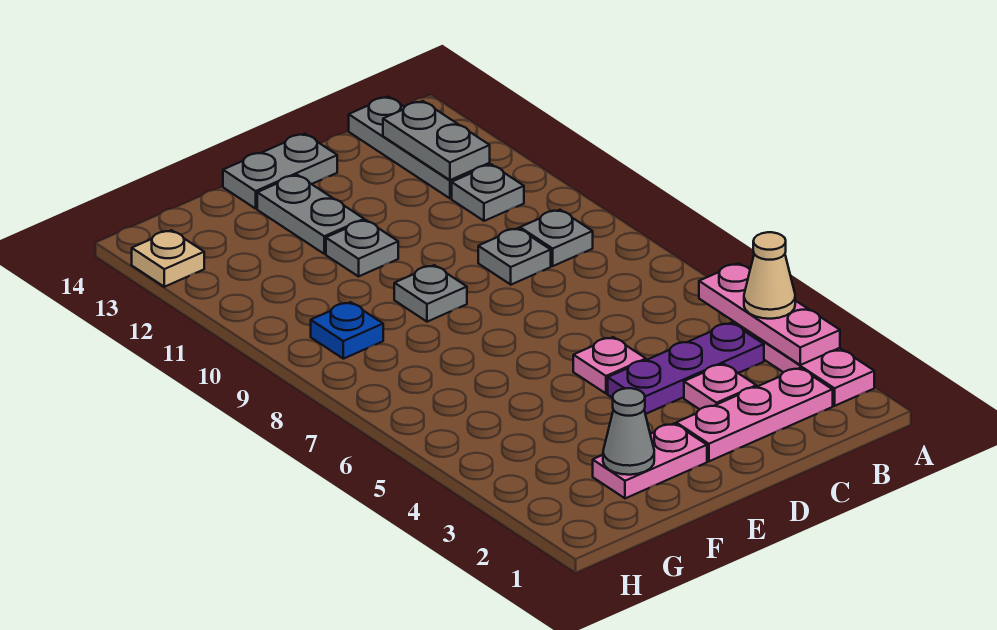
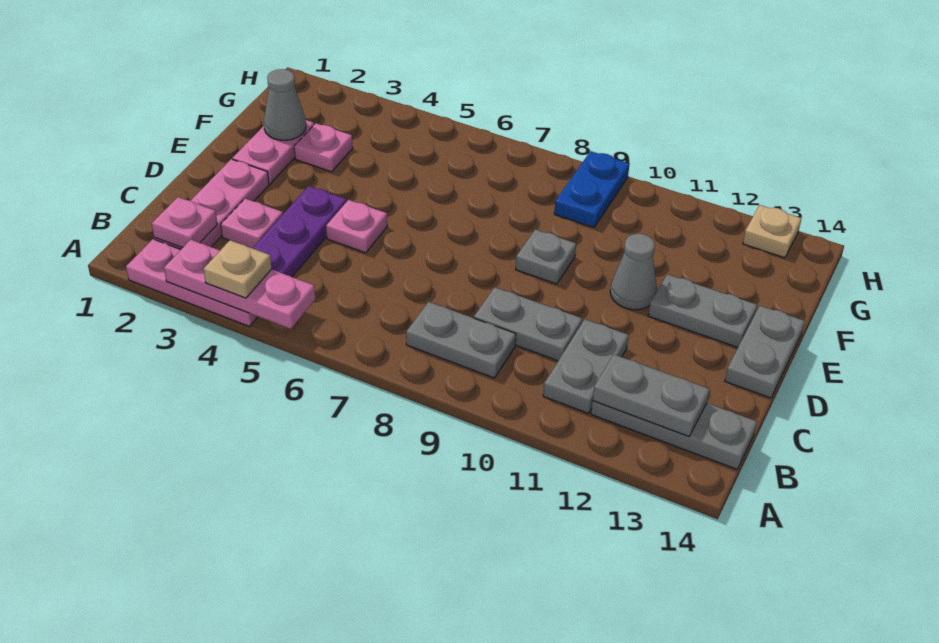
tan 1x1 cone [744,232,795,319] -> tan 1x1 plate [204,240,272,298]
none -> pink 1x1 plate [152,197,217,248]
grey 1x1 plate [520,210,593,266] -> grey 1x2 plate [406,302,516,378]
grey 1x1 plate [452,164,524,221] -> grey 1x2 plate [543,319,629,414]
grey 1x1 plate [478,228,551,285] -> grey 1x2 plate [474,287,582,361]
grey 1x1 plate [326,220,398,276] -> grey 1x1 cone [610,234,657,310]
none -> pink 1x1 plate [294,123,353,172]
blue 1x1 plate [311,302,383,359] -> blue 1x2 plate [554,151,629,228]

